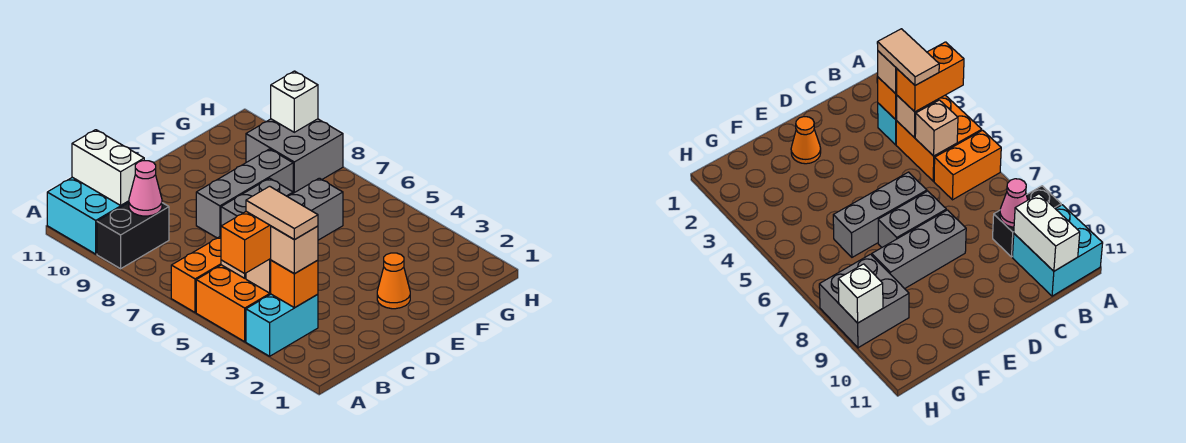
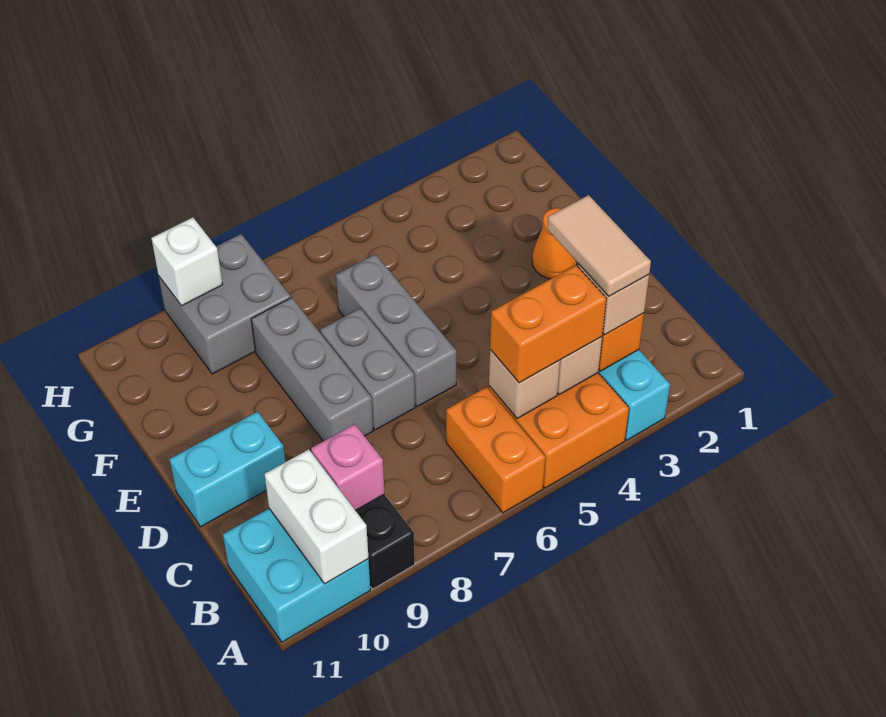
orange 1x2 brick [221,211,271,274] -> orange 1x2 brick turned to [490,265,607,383]
tan 1x2 tile [246,186,318,240] -> tan 1x2 tile turned to [547,195,651,296]
pink 1x1 cone [129,161,162,216] -> pink 1x1 brick [311,424,384,511]
white 1x2 brick [72,130,144,205] -> white 1x2 brick turned to [264,449,368,584]
none -> cyan 1x2 brick [170,412,285,527]

